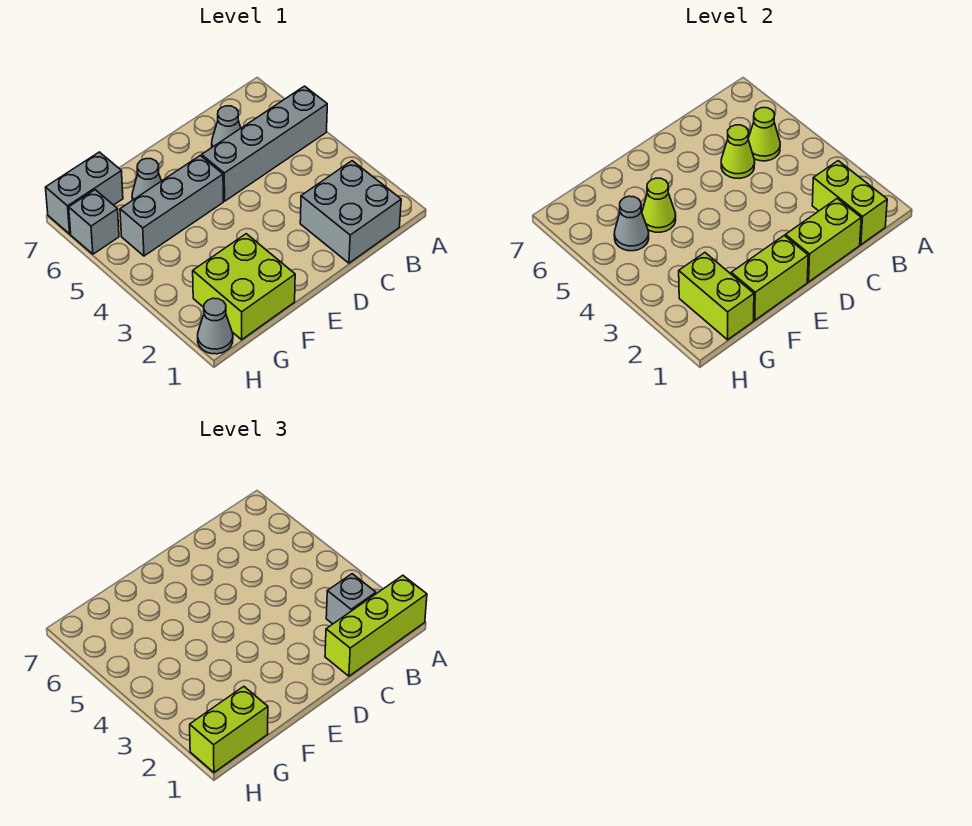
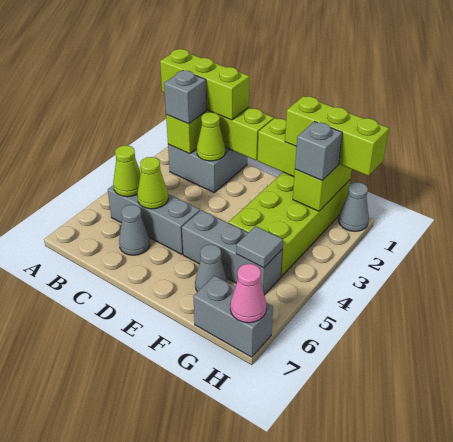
grey 1x4 brick [202,86,327,201] -> grey 1x3 brick [108,185,200,254]
lime 2x2 brick [193,234,295,340] -> lime 2x4 brick [229,172,350,277]
lime 1x1 cone [642,178,676,232] -> lime 1x1 cone moved to [197,112,225,161]
lime 1x2 brick [190,687,268,772] -> lime 1x3 brick [285,96,389,176]
grey 1x1 cone [614,196,649,251] -> grey 1x1 tile [236,226,283,268]
grey 1x1 brick [69,190,119,254] -> grey 1x1 brick moved to [295,122,342,180]
none -> pink 1x1 cone [230,264,266,323]

